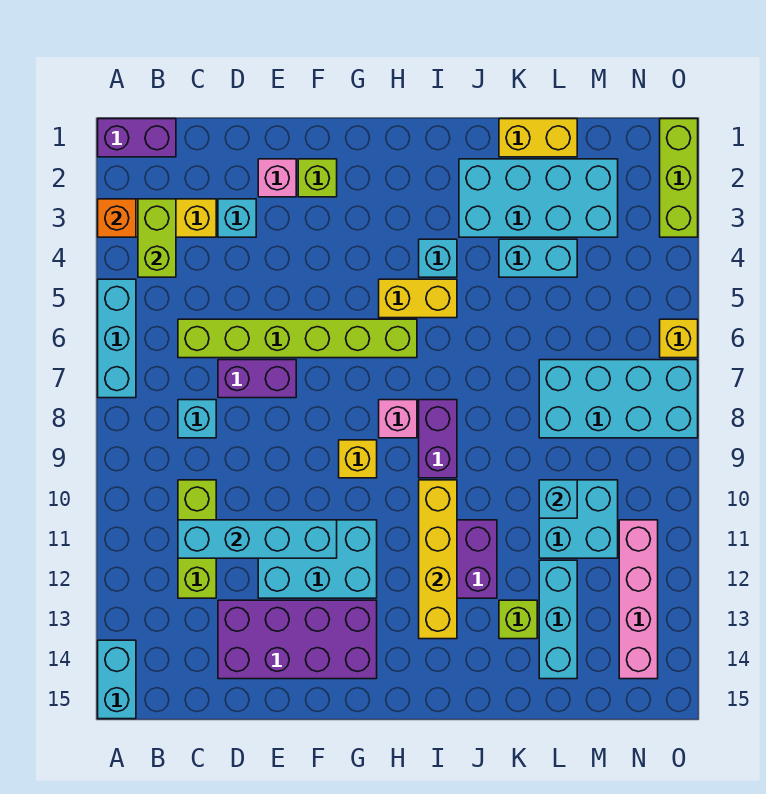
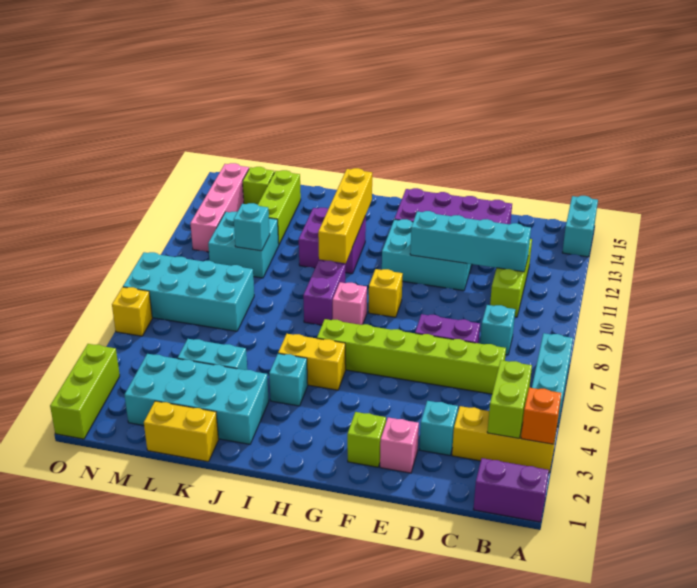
lime 1x1 brick [499,600,537,639] -> lime 1x1 brick moved to [243,167,274,205]
cyan 1x3 brick [539,560,577,679] -> lime 1x3 brick [258,170,301,244]

